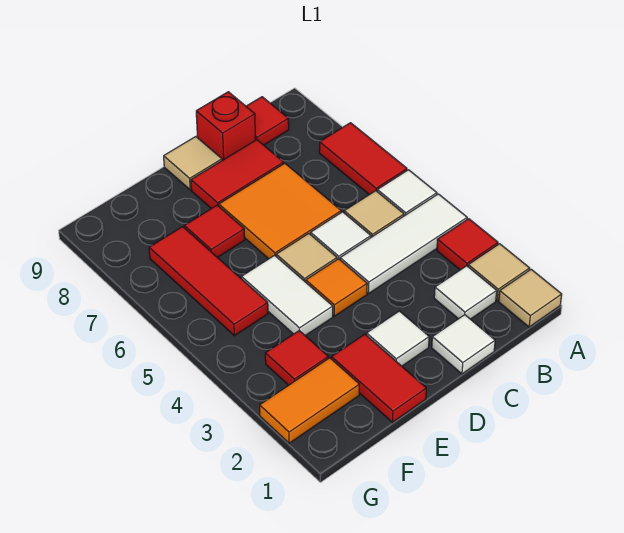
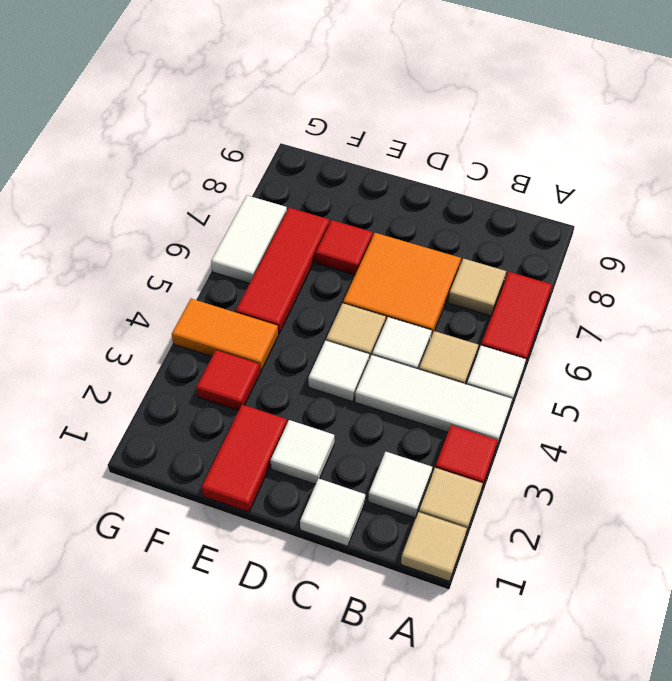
red 1x1 tile [246,97,289,145] -> none
red 1x2 tile [191,140,284,209] -> none
red 1x1 brick [196,92,256,160] -> none
orange 1x1 tile [306,259,367,316] -> white 1x1 tile [308,341,369,402]
tan 1x1 tile [164,137,222,190] -> tan 1x1 tile moved to [448,259,506,316]
white 1x2 tile [242,255,333,336] -> white 1x2 tile moved to [211,195,287,283]
orange 1x2 tile [260,358,359,443] -> orange 1x2 tile moved to [172,299,278,372]

